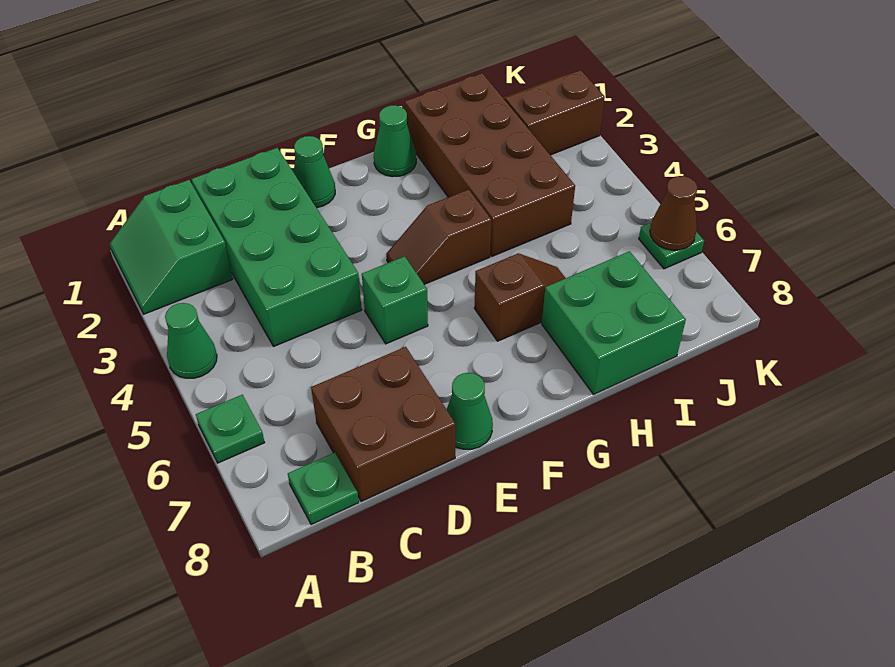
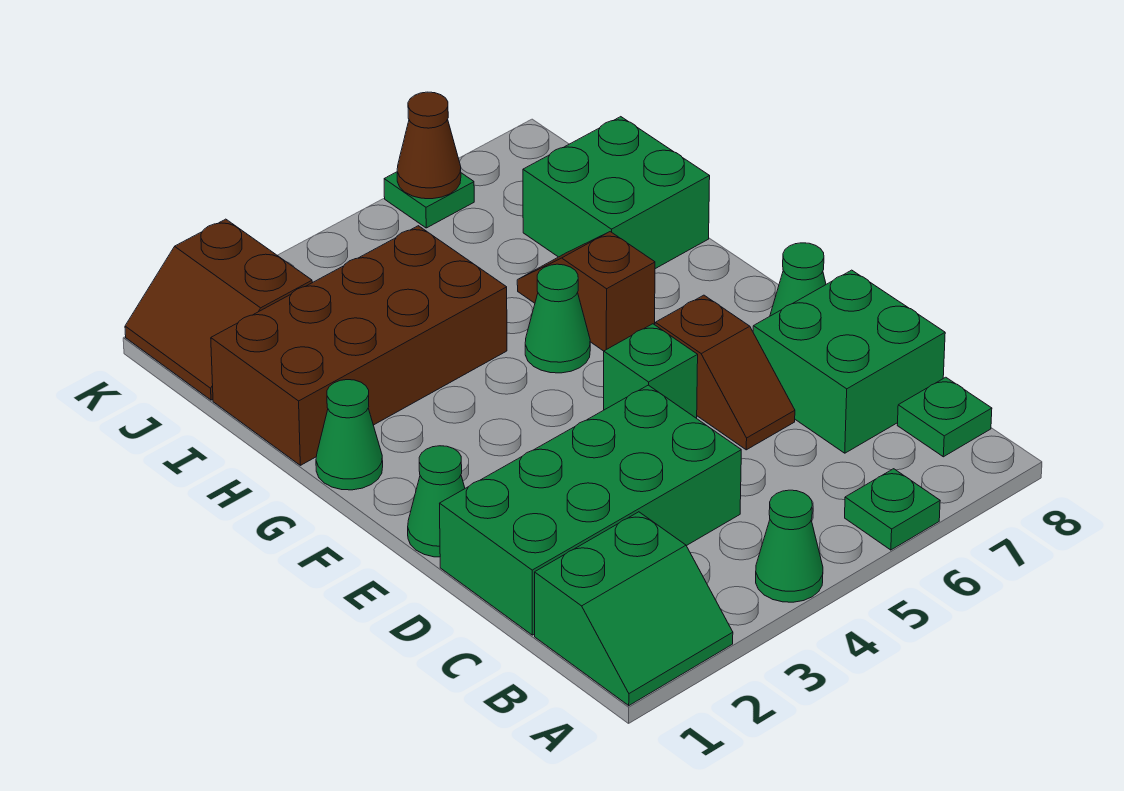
brown 2x2 brick [311,347,455,502] -> green 2x2 brick [753,270,945,453]
brown 1x2 slope [386,189,491,284] -> brown 1x2 slope moved to [655,295,795,450]
none -> green 1x1 cone [525,264,590,373]

